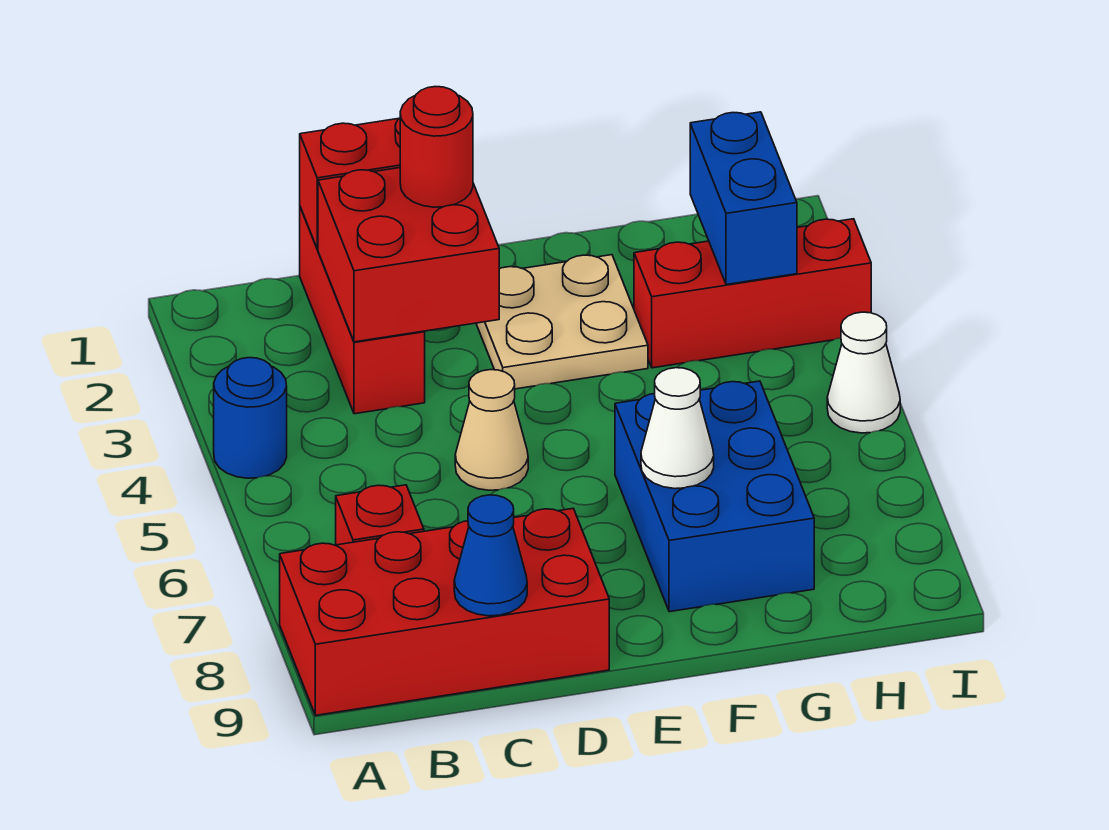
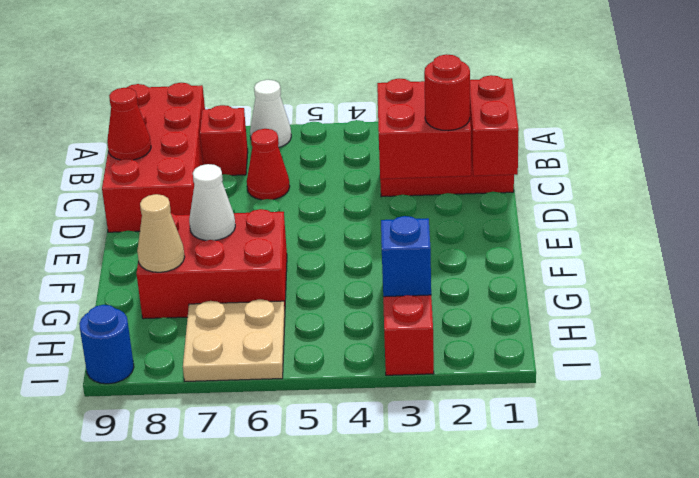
blue 1x1 round brick [214,358,287,478] -> blue 1x1 round brick moved to [79,305,134,384]
none -> red 1x1 cone [247,129,290,200]
blue 1x1 cone [454,495,527,616] -> red 1x1 cone [107,88,151,160]
tan 1x1 cone [455,370,528,490] -> tan 1x1 cone moved to [137,194,185,272]
tan 2x2 plate [476,255,648,389] -> tan 2x2 plate moved to [183,299,285,381]
blue 2x3 brick [615,381,814,612] -> red 2x3 brick [137,209,287,319]
blue 1x2 brick [690,112,797,285] -> blue 1x1 brick [381,216,431,297]
white 1x1 cone [827,312,900,433] -> white 1x1 cone moved to [250,80,291,147]

